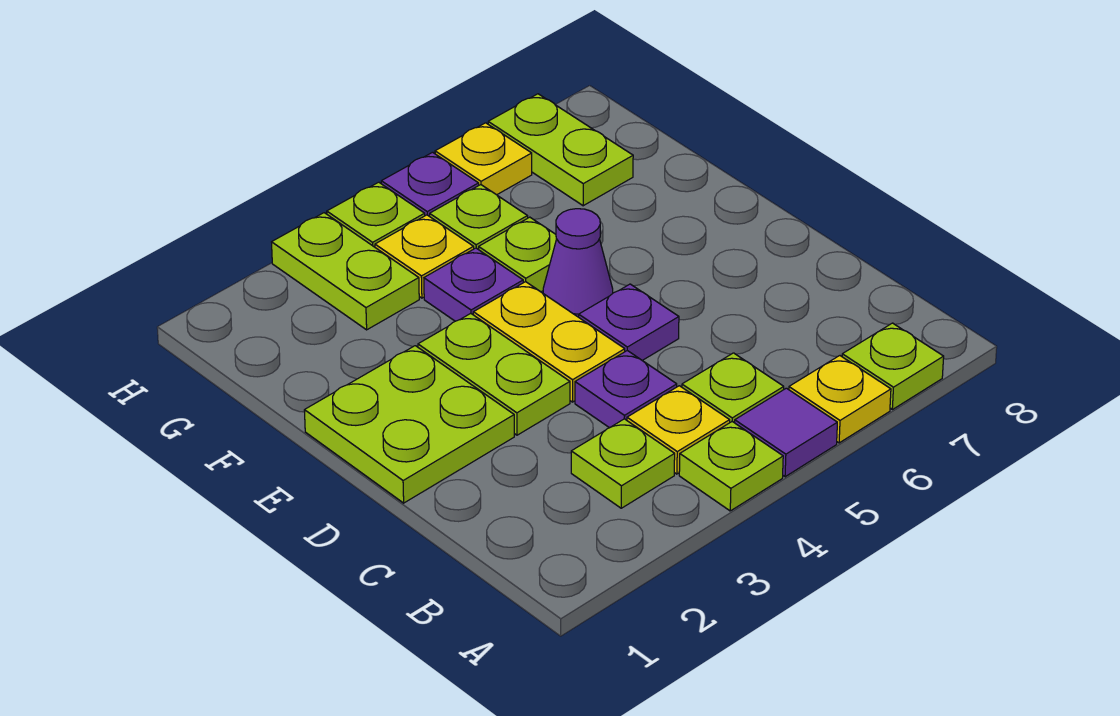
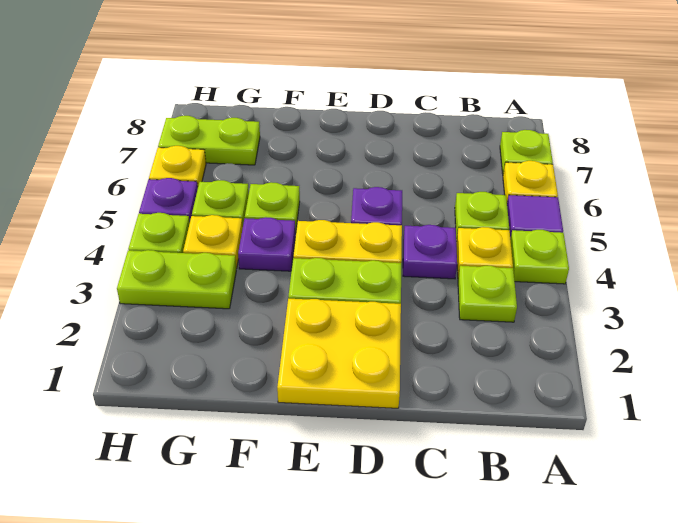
lime 2x2 plate [304,346,514,503] -> yellow 2x2 plate [277,299,401,408]
purple 1x1 cone [543,209,613,317] -> none

